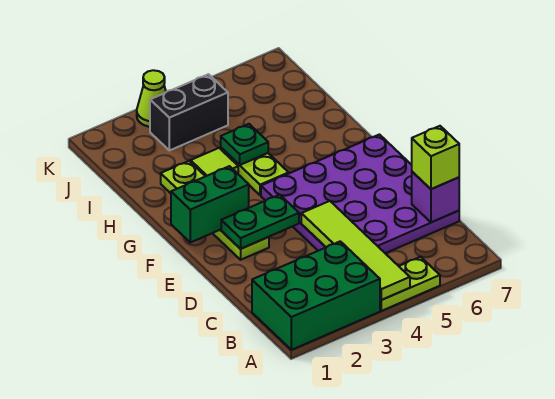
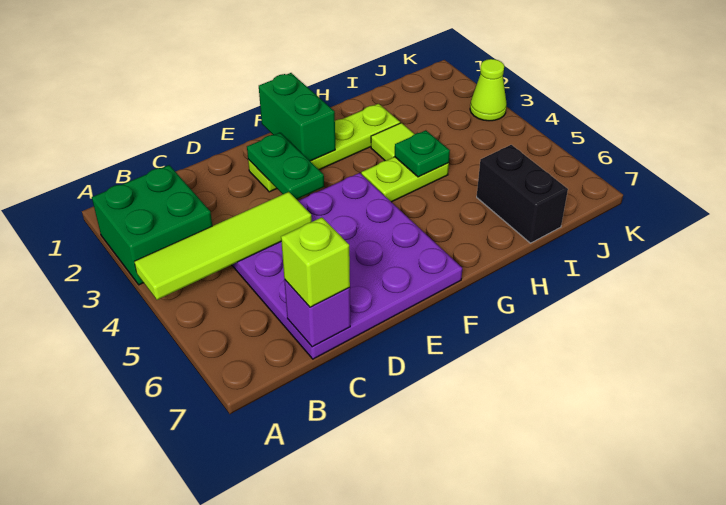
green 2x3 brick [252,241,380,350] -> green 2x2 brick [92,165,212,285]
lime 1x2 plate [380,257,440,311] -> none
black 1x2 brick [150,74,228,151] -> black 1x2 brick moved to [477,145,568,243]

